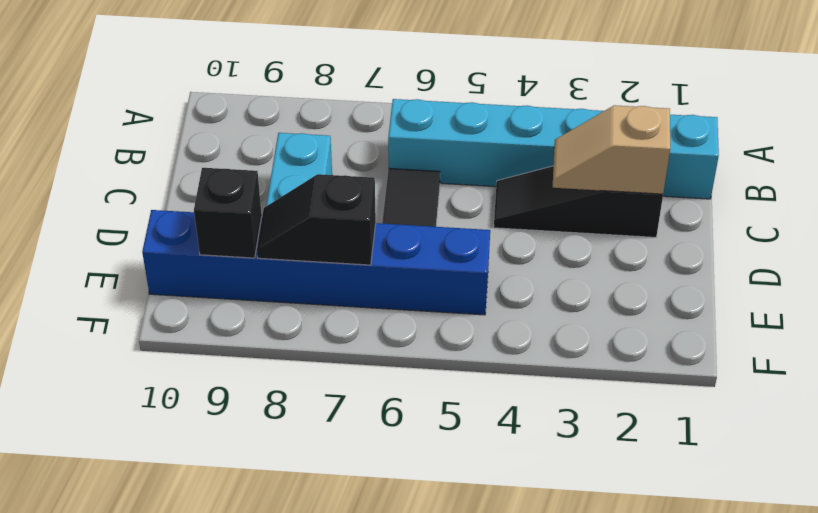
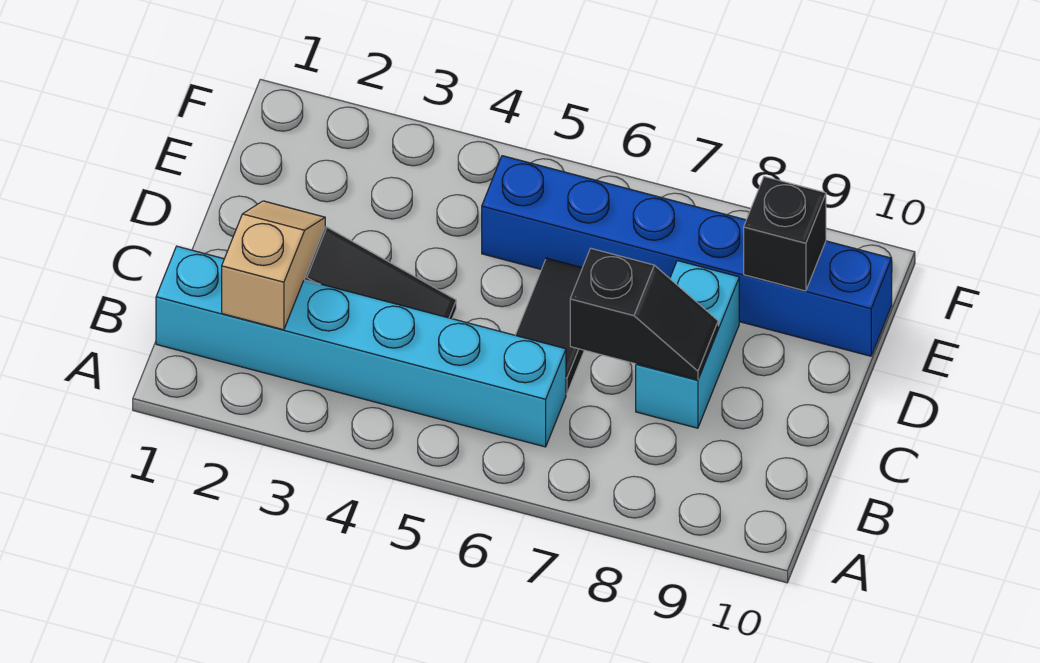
tan 1x2 slope [553,105,670,194] -> tan 1x2 slope turned to [222,201,325,330]
black 1x2 slope [257,174,376,265] -> black 1x2 slope moved to [570,248,718,380]

